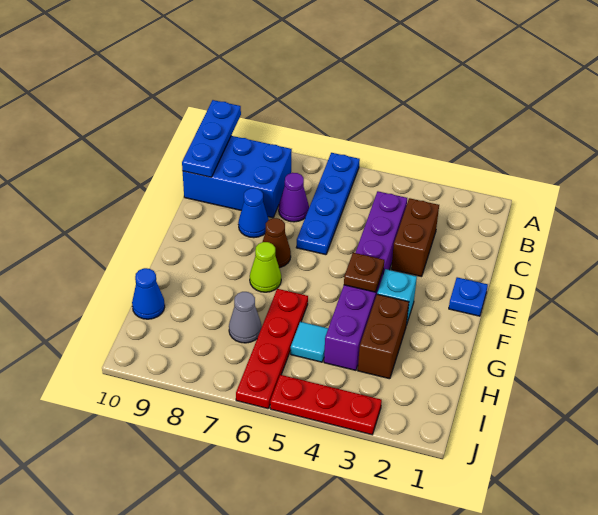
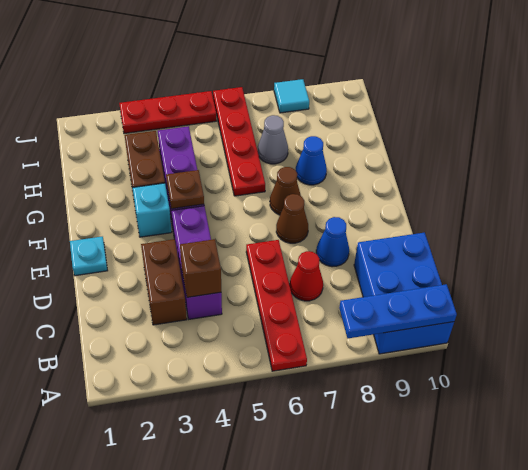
blue 1x4 plate [296,153,360,255] -> red 1x4 plate [246,240,307,371]
blue 1x3 plate [182,100,241,177] -> blue 1x3 plate turned to [339,284,457,338]
blue 2x3 brick [183,136,292,218] -> blue 2x3 brick turned to [354,233,454,354]
none -> brown 1x1 brick [180,239,221,297]
purple 1x1 cone [279,173,309,222] -> red 1x1 cone [290,251,323,301]
blue 1x1 plate [449,277,488,316] -> cyan 1x1 plate [70,237,108,276]
lime 1x1 cone [250,242,281,292] -> brown 1x1 cone [270,167,301,215]
cyan 1x1 tile [291,322,328,362] -> cyan 1x1 tile moved to [274,79,309,113]
blue 1x1 cone [132,268,165,319] -> blue 1x1 cone moved to [296,136,327,185]

